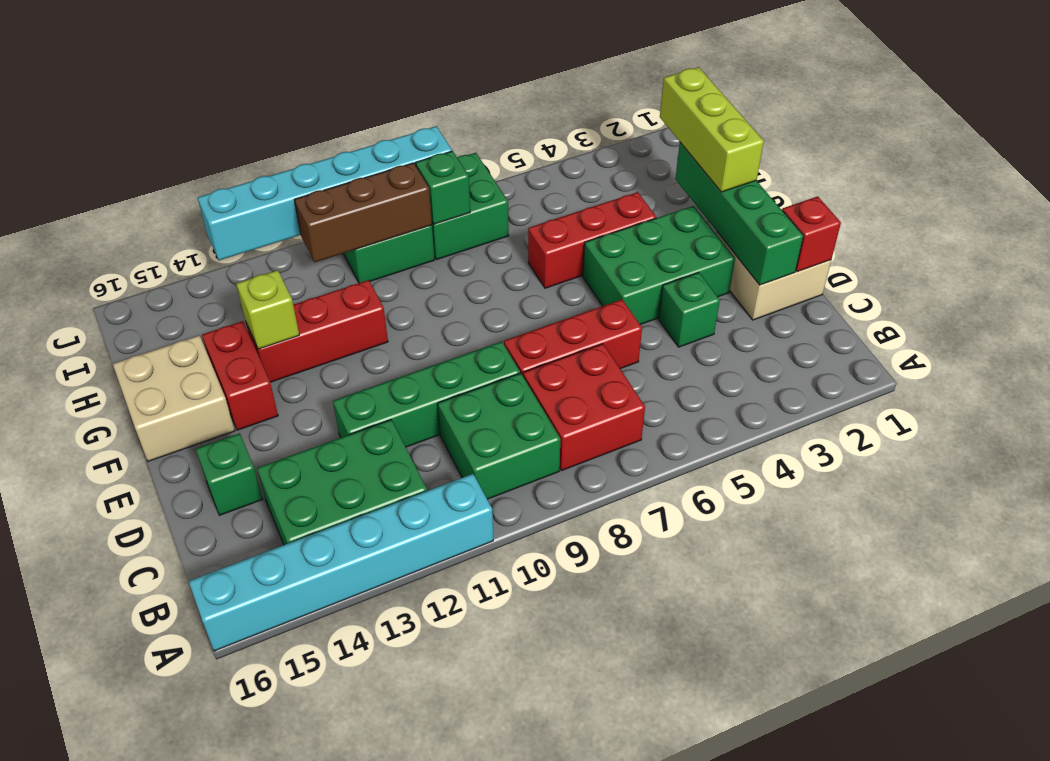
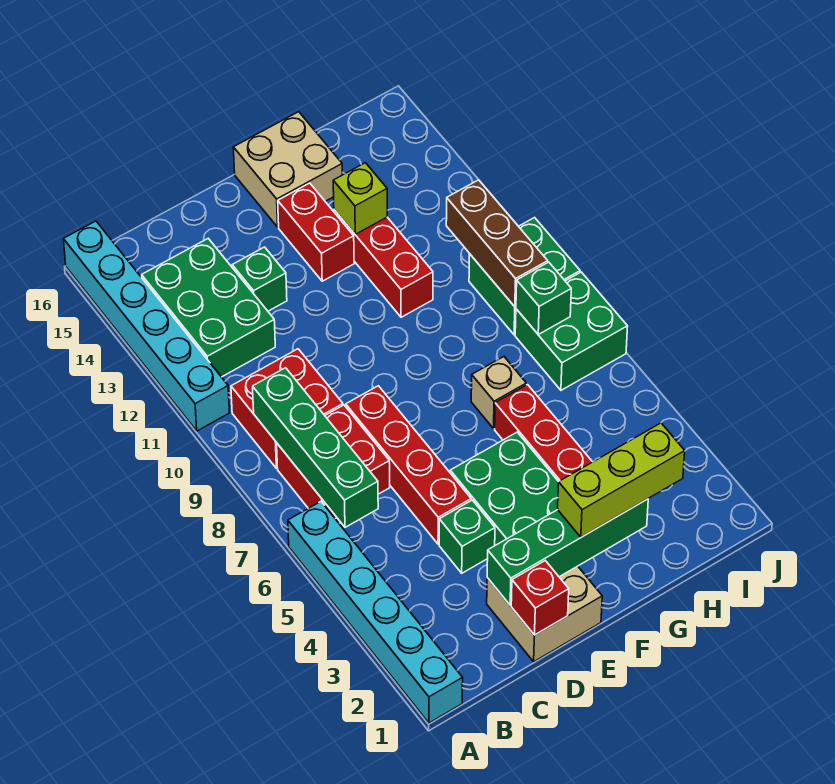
green 2x2 brick [438,373,560,499] -> red 2x2 brick [231,349,343,469]
red 1x3 brick [504,300,642,376] -> red 1x4 brick [346,386,471,544]
green 1x4 brick [333,342,520,447] -> green 1x4 brick moved to [253,368,378,527]
green 1x1 brick [196,433,263,515] -> green 1x1 brick moved to [232,247,287,311]
red 1x2 brick [202,321,278,430] -> red 1x2 brick turned to [278,183,354,281]
none -> tan 1x1 brick [471,357,526,428]
cyan 1x6 brick [198,126,452,260] -> cyan 1x6 brick moved to [288,502,463,723]

